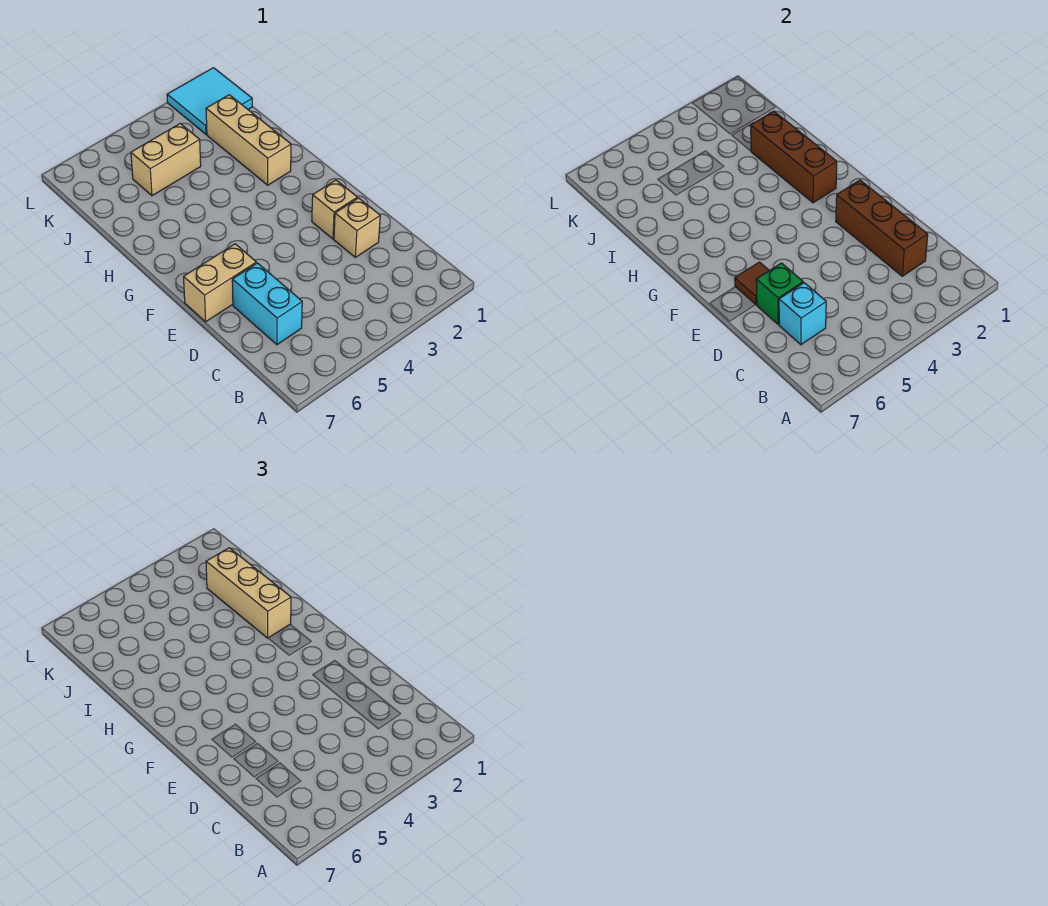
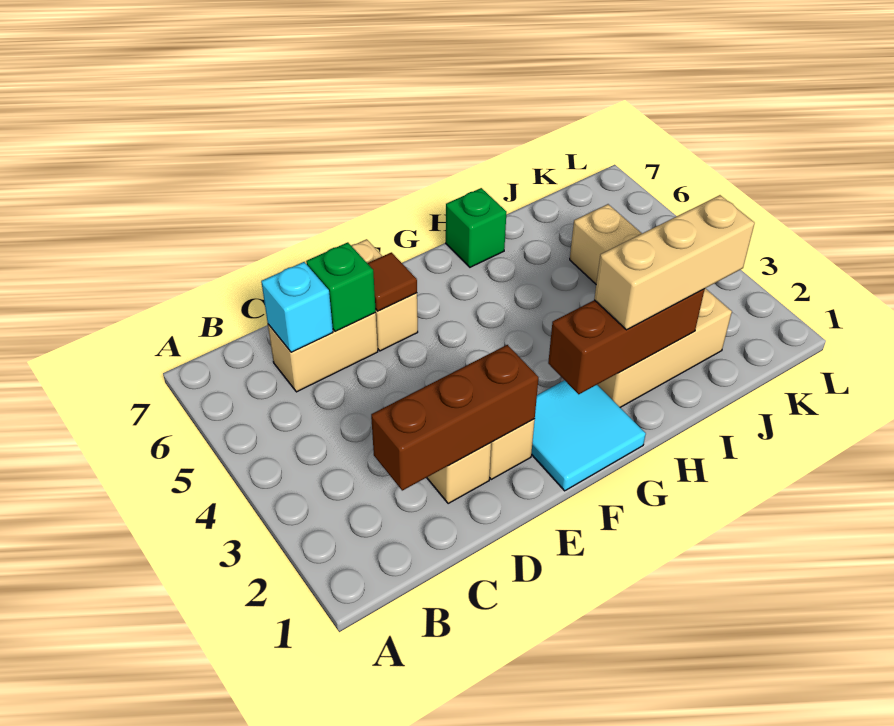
cyan 1x2 brick [232,263,302,345] -> tan 1x2 brick [268,313,378,392]
none -> green 1x1 brick [446,188,506,267]
cyan 2x2 tile [167,68,252,134] -> cyan 2x2 tile moved to [531,380,646,491]

